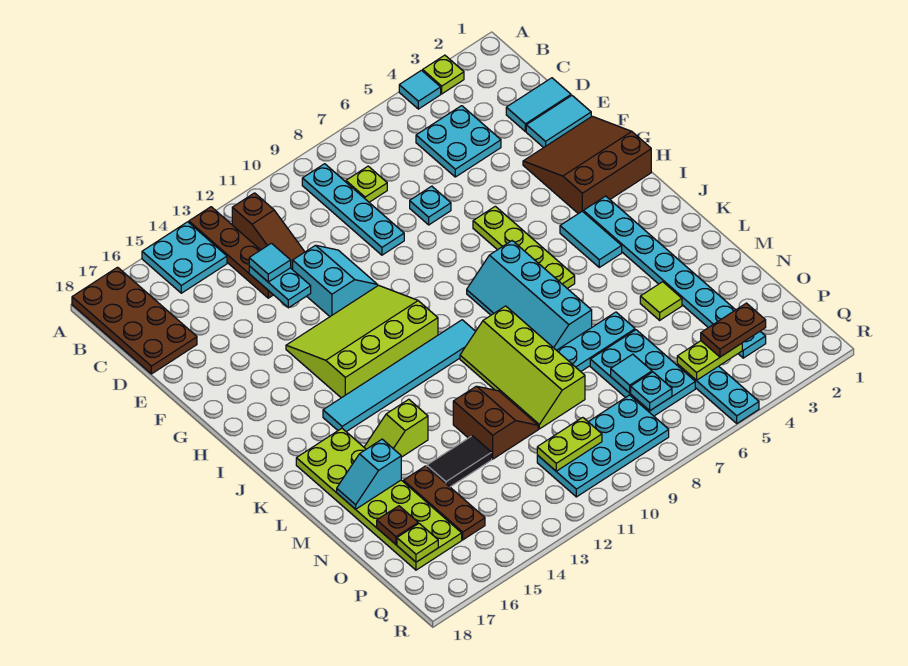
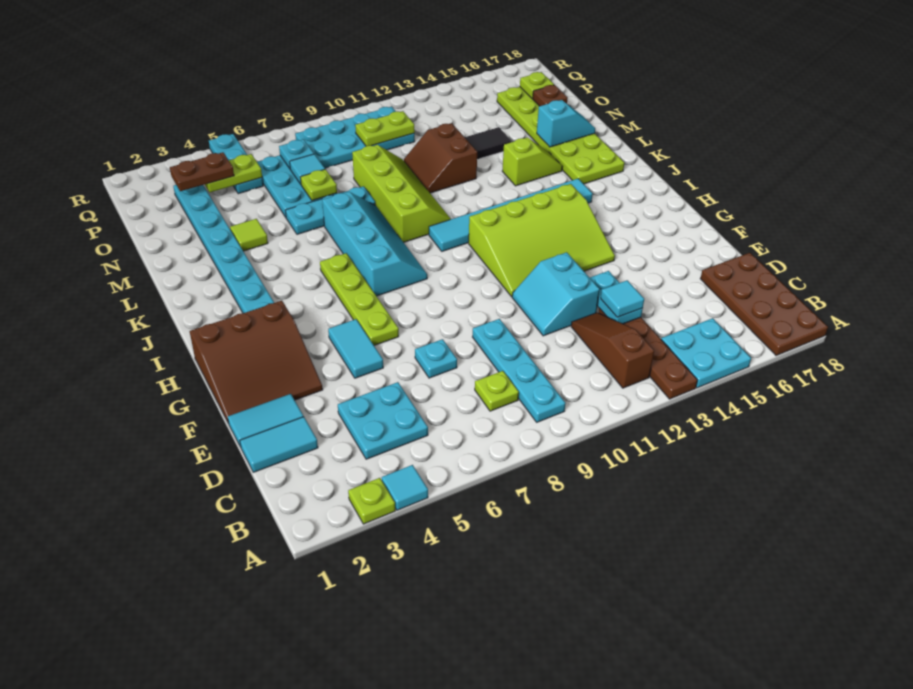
cyan 1x2 tile [560,211,622,267] -> cyan 1x2 tile moved to [328,319,383,378]
none -> lime 1x1 plate [300,169,337,201]
brown 1x3 plate [403,466,485,540] -> none

